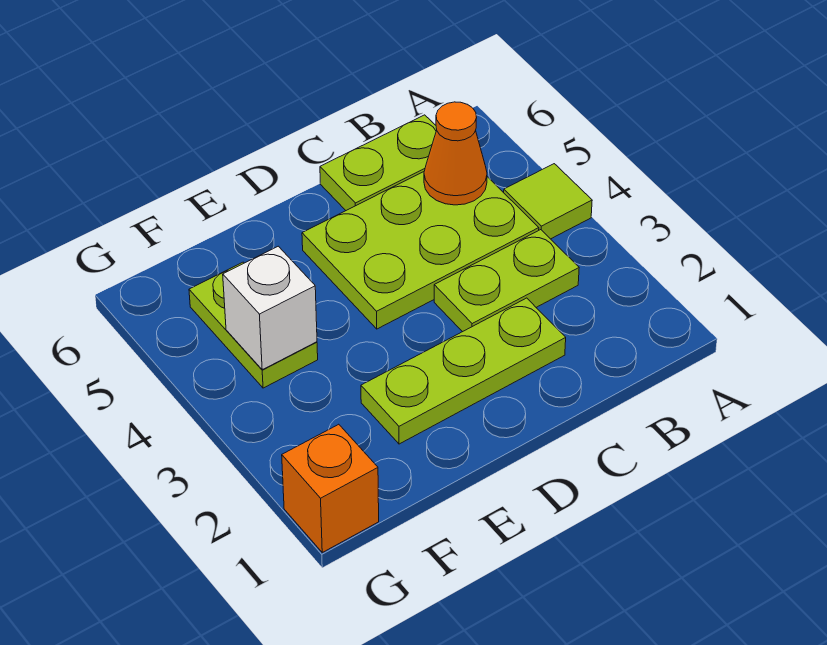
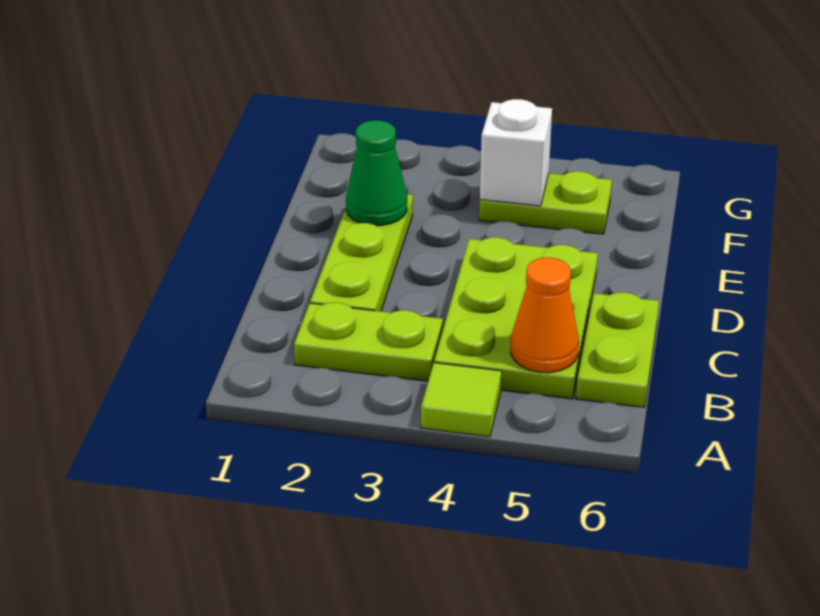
lime 1x2 plate [434,230,579,332] -> lime 1x2 plate turned to [294,302,443,381]
none -> green 1x1 cone [346,120,407,226]
orange 1x1 brick [282,424,379,552] -> none

